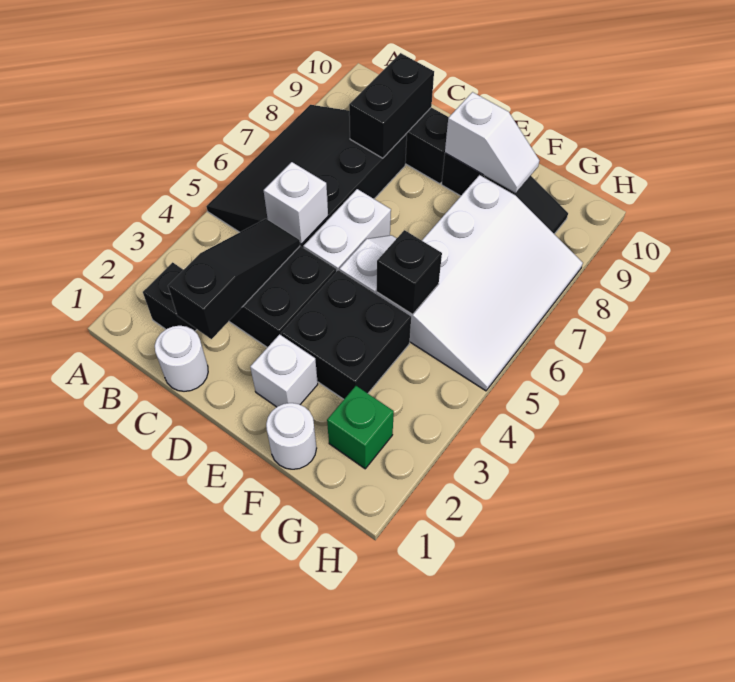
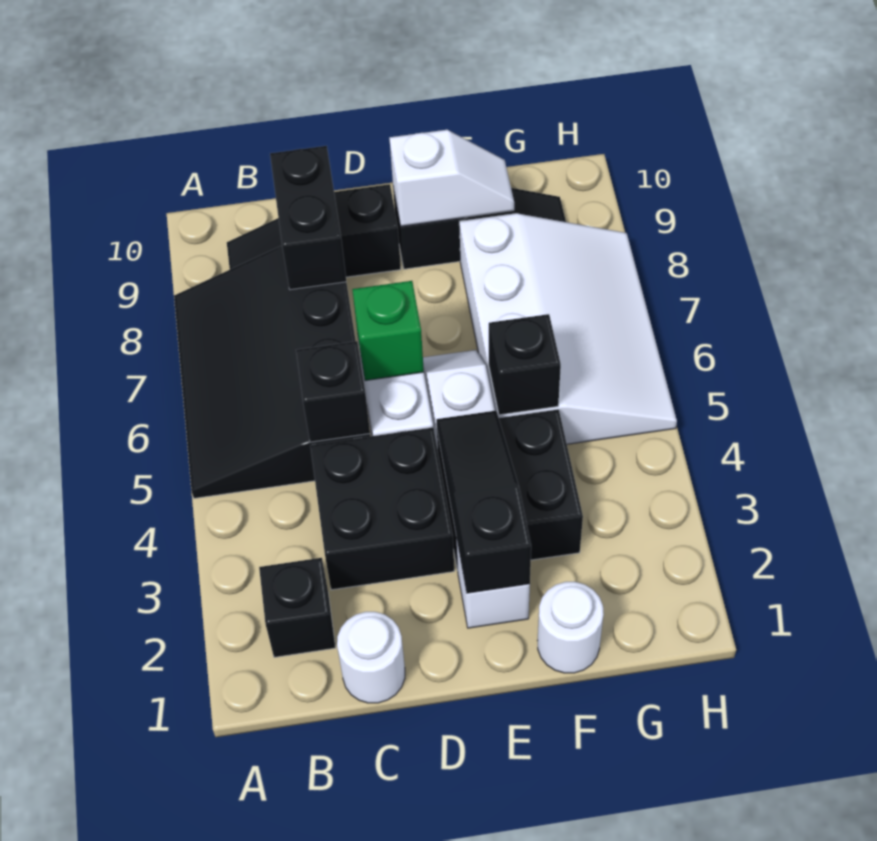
black 1x3 slope [168,219,300,339] -> black 1x3 slope moved to [436,411,531,593]
white 1x1 brick [264,162,328,244] -> black 1x1 brick [296,341,370,442]
green 1x1 brick [327,386,394,469] -> green 1x1 brick moved to [352,281,424,381]

